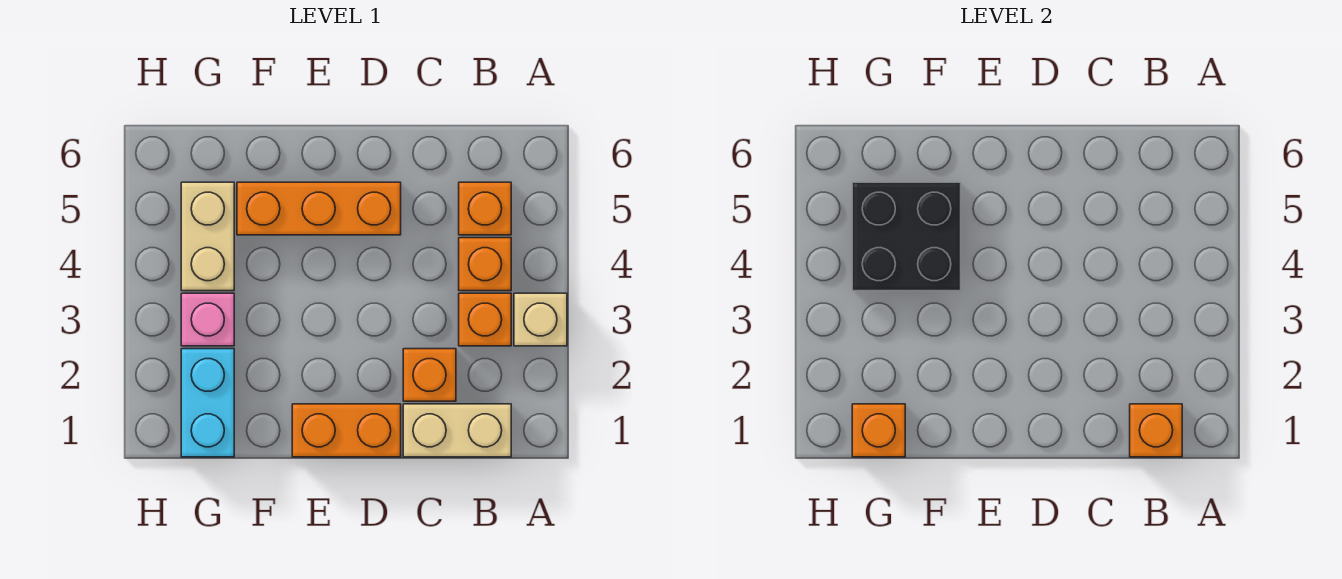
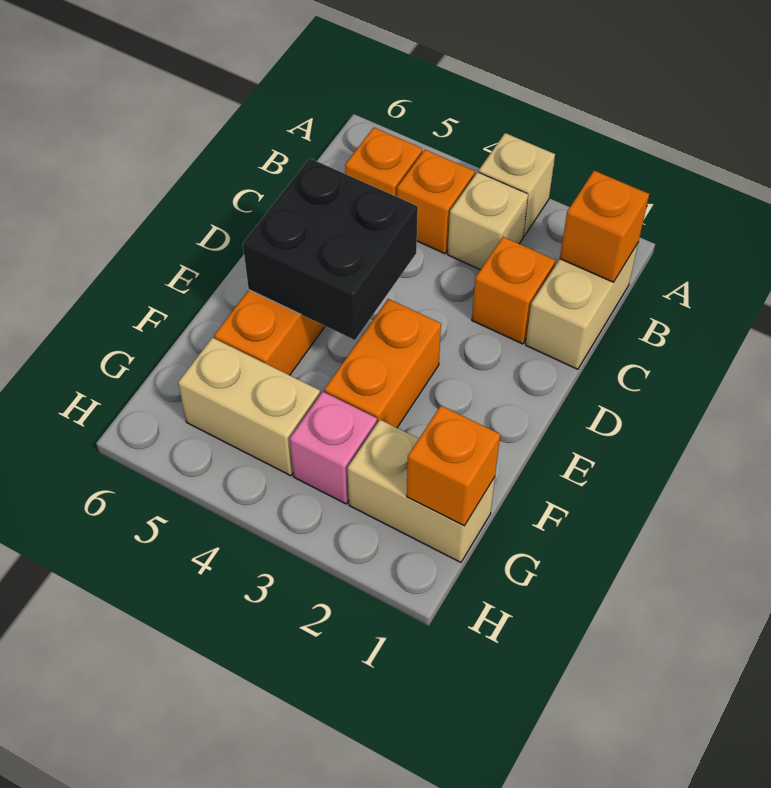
orange 1x1 brick [459,293,511,346] -> tan 1x1 brick [448,172,528,270]
orange 1x2 brick [292,404,401,457] -> orange 1x2 brick moved to [324,299,441,428]
black 2x2 brick [852,182,961,291] -> black 2x2 brick moved to [243,158,418,340]
cyan 1x2 brick [181,349,234,457] -> tan 1x2 brick [348,420,495,562]

